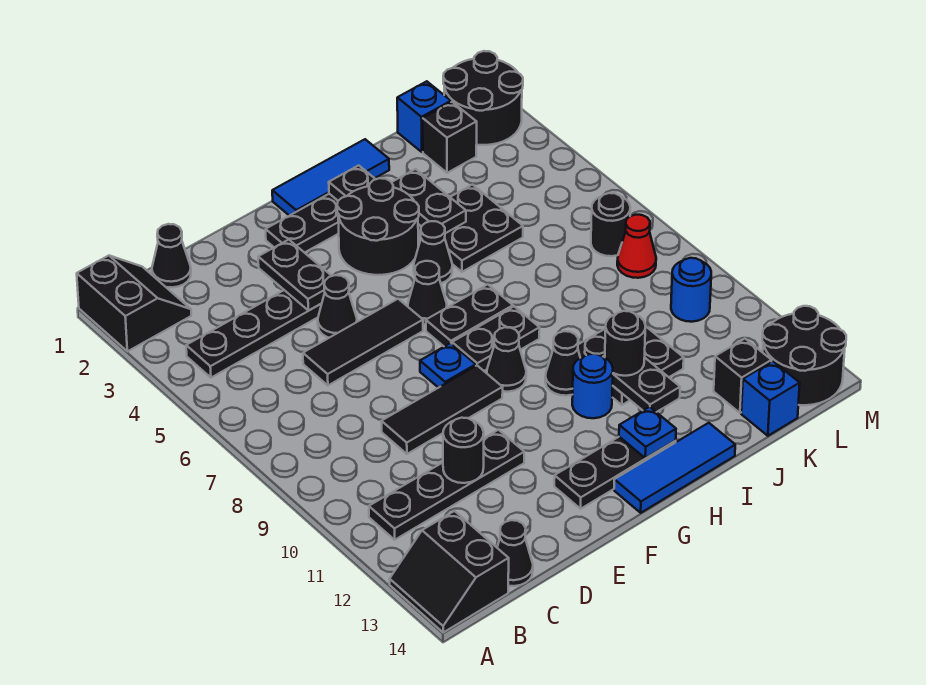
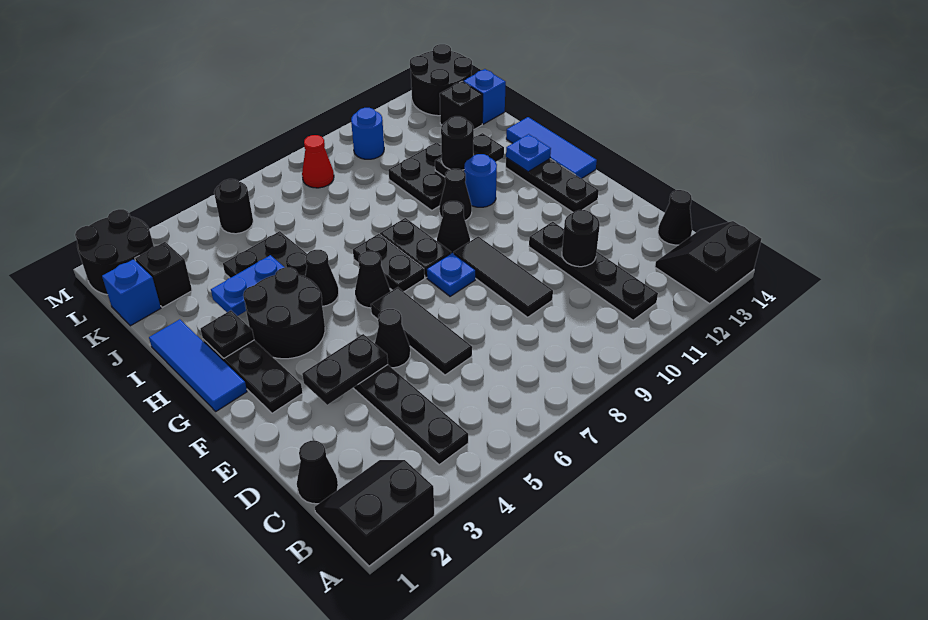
black 2x2 slope [390,511,509,632] -> black 2x2 slope turned to [655,221,761,303]
black 1x2 plate [391,169,466,233] -> blue 1x2 plate [211,255,284,316]
black 1x1 round brick [591,193,630,256] -> black 1x1 round brick moved to [214,179,253,234]

